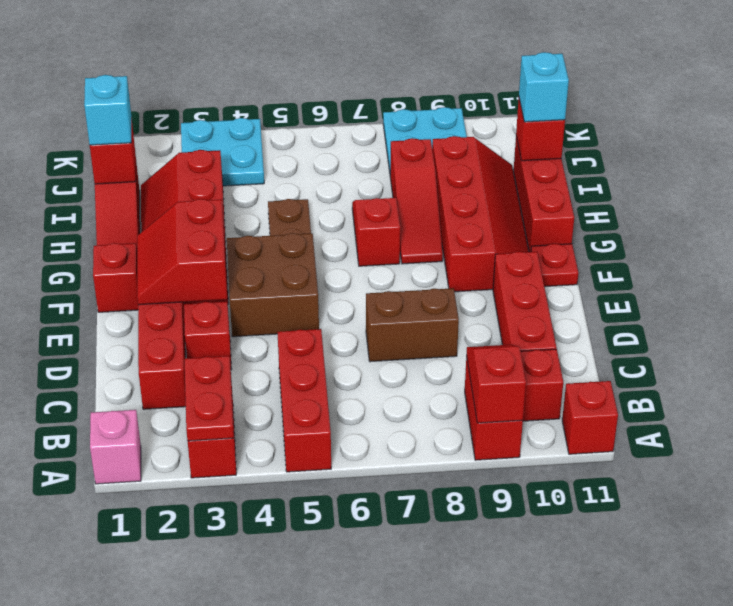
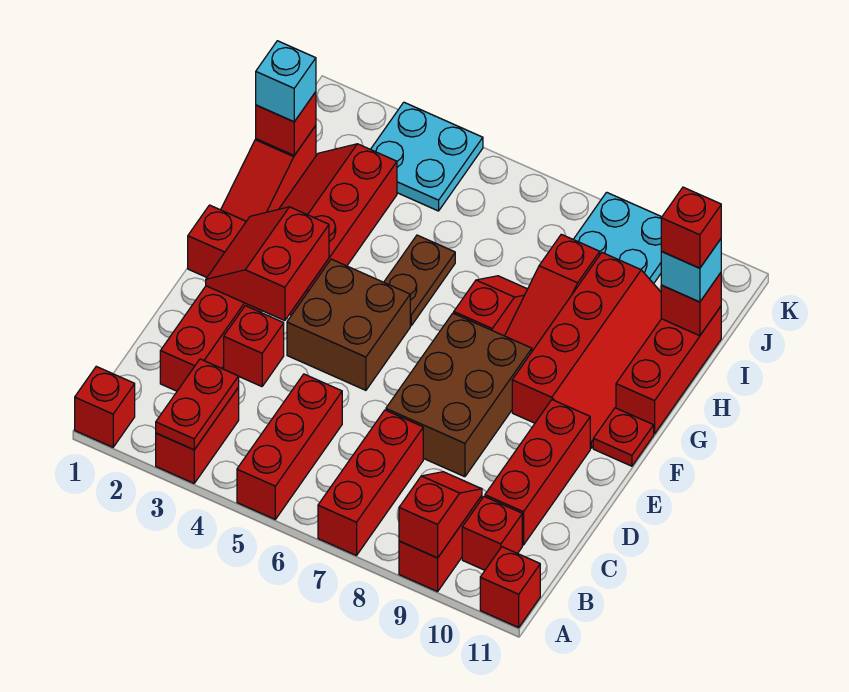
pink 1x1 brick [90,410,141,484] -> red 1x1 brick [75,366,135,447]
none -> red 1x3 brick [318,410,423,556]
brown 1x2 brick [366,288,459,362] -> brown 2x3 brick [386,313,532,477]
none -> red 1x1 brick [661,187,721,268]

